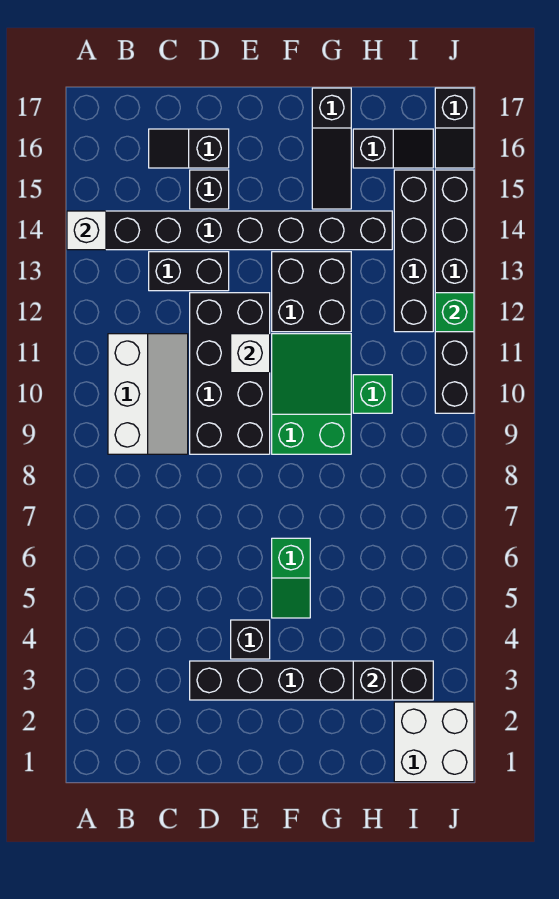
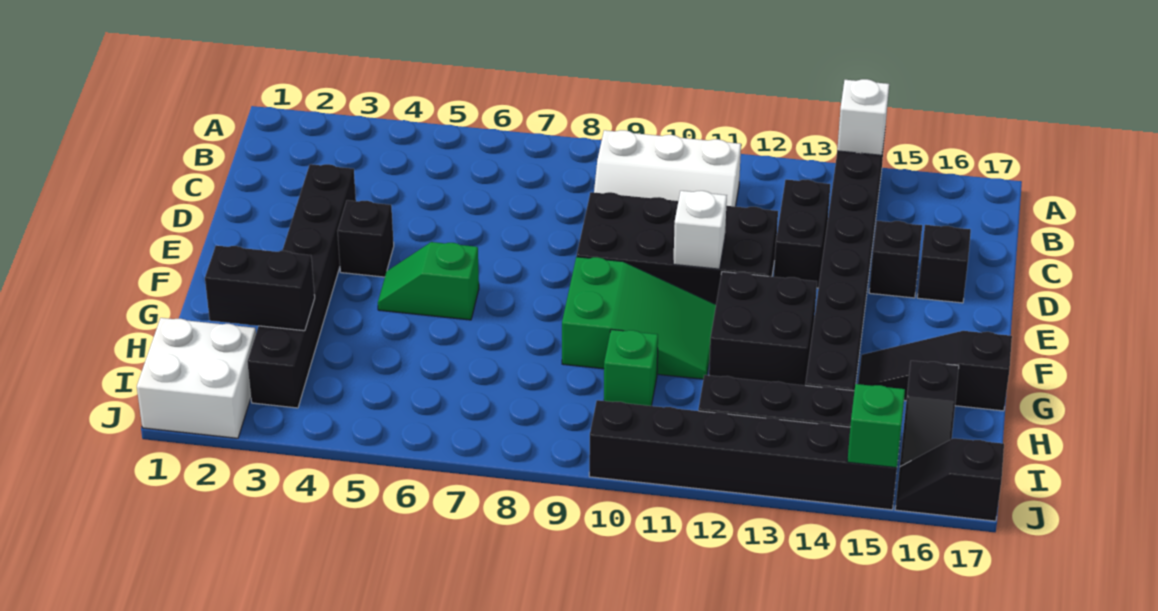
black 1x1 brick [353,661,392,700] -> black 1x2 brick [205,245,315,331]
green 1x1 brick [435,293,474,332] -> green 1x1 brick moved to [847,384,905,468]

